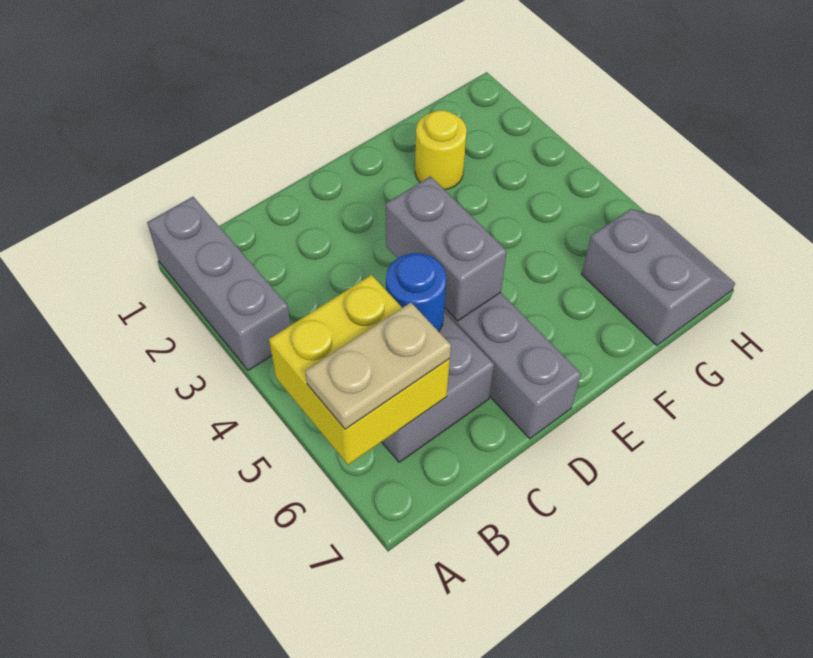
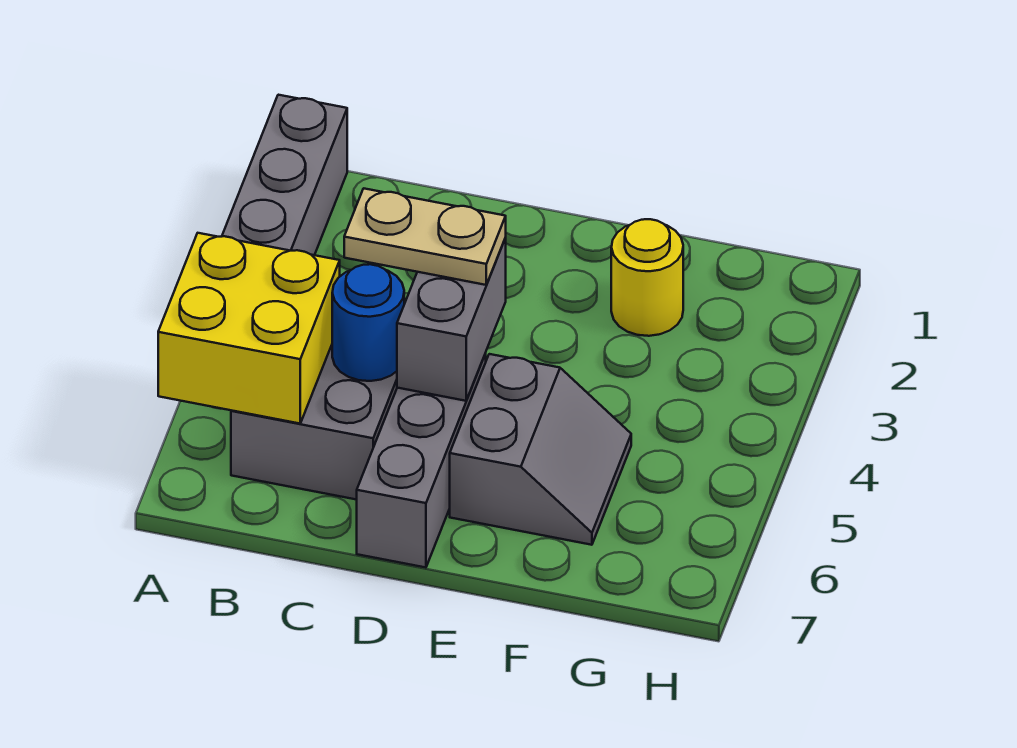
tan 1x2 plate [305,303,451,429] -> tan 1x2 plate moved to [344,188,506,285]
grey 2x2 slope [581,209,735,346] -> grey 2x2 slope moved to [450,354,631,545]

